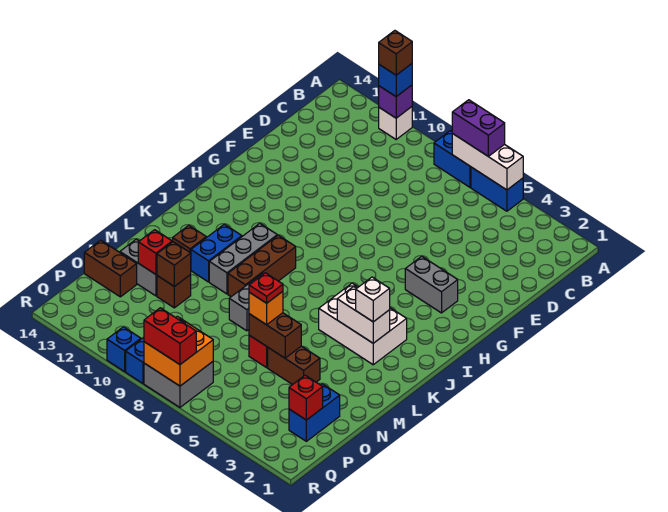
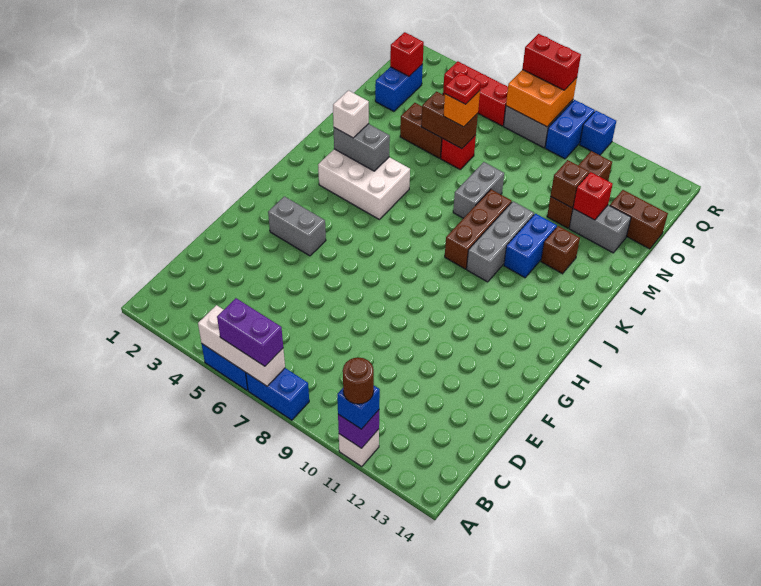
brown 1x1 brick [379,31,412,75] -> brown 1x1 round brick [343,357,374,404]
white 1x2 brick [337,287,390,343] -> grey 1x2 brick [334,124,390,171]
brown 1x1 brick [157,275,191,308] -> brown 1x3 brick [547,151,612,228]
none -> red 1x3 brick [443,61,508,126]

